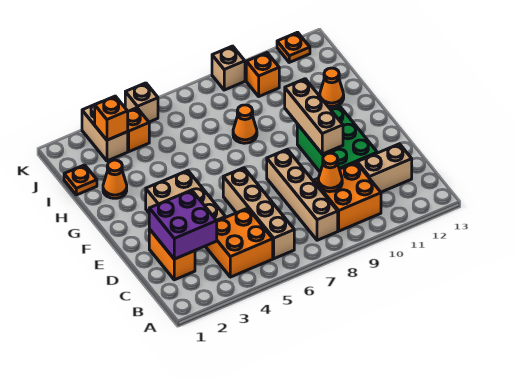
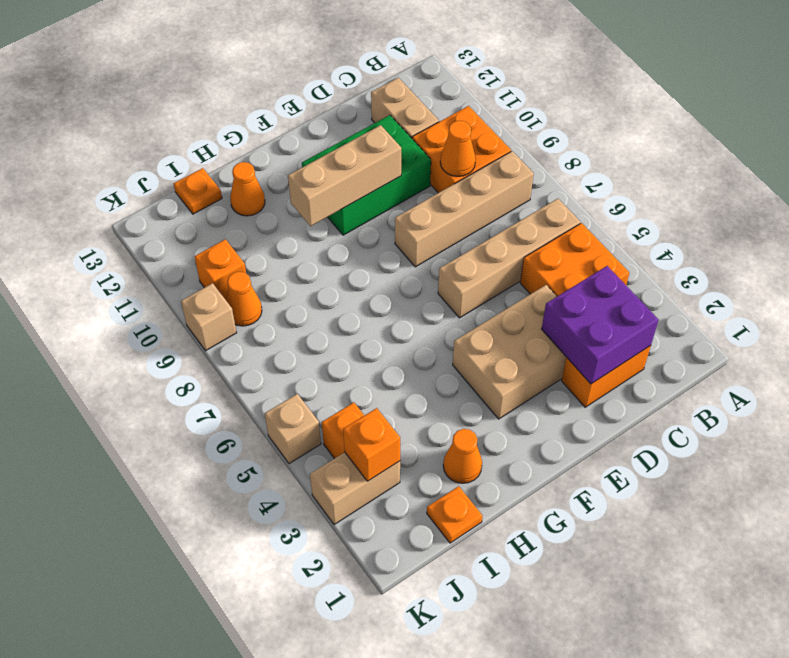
orange 1x1 cone [233,105,257,143] -> orange 1x1 cone moved to [226,272,262,326]
orange 1x1 plate [277,32,310,62] -> orange 1x1 plate moved to [174,168,222,214]

